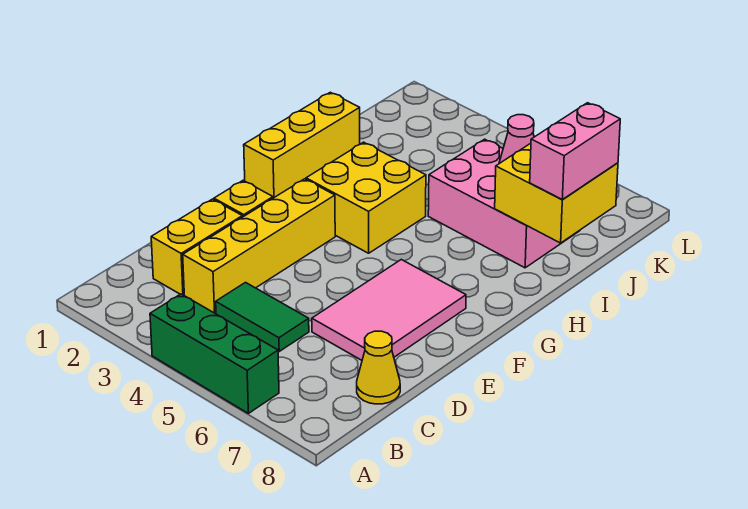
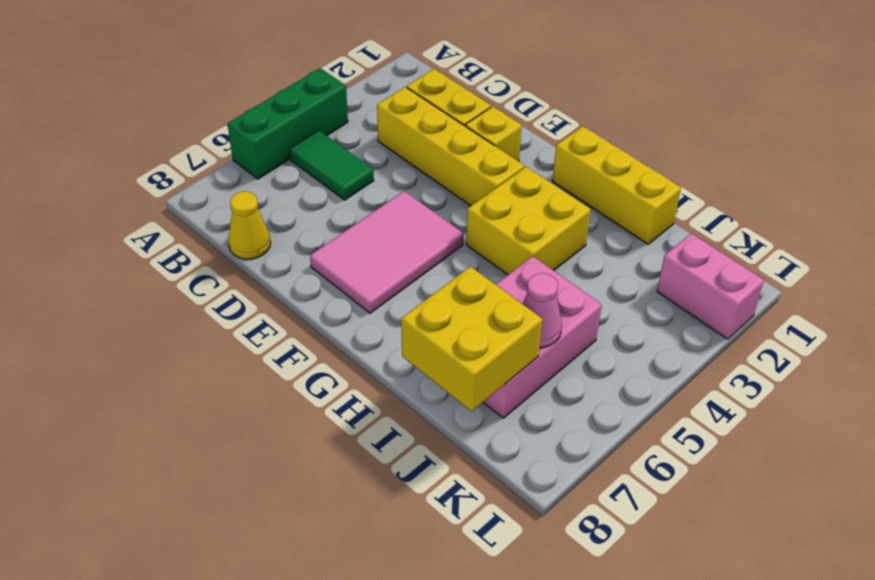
green 1x2 tile [216,283,309,351] -> green 1x2 tile turned to [290,130,374,200]
pink 2x3 tile [312,260,466,360] -> pink 2x3 tile turned to [310,191,464,313]
pink 1x2 brick [530,103,620,199] -> pink 1x2 brick moved to [657,233,764,339]

